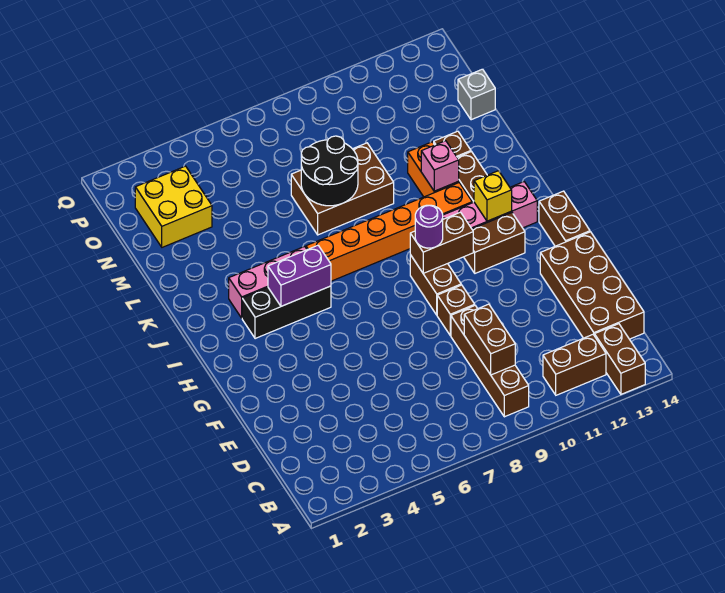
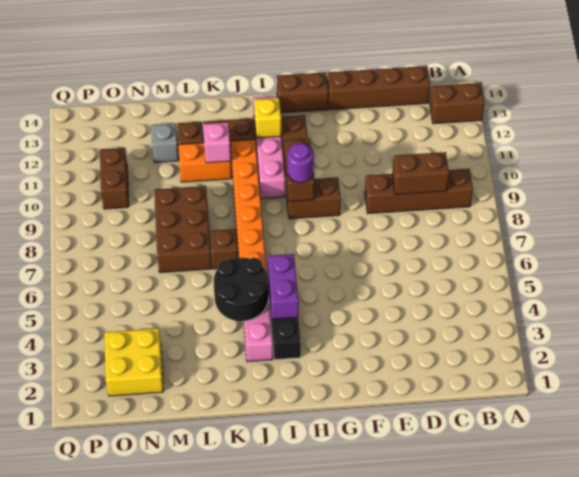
brown 1x2 brick [543,335,606,395] -> brown 1x2 brick moved to [100,148,129,209]
brown 2x4 brick [540,232,644,339] -> brown 1x4 brick [327,66,430,110]
brown 1x1 brick [437,285,475,335] -> brown 1x1 brick moved to [210,229,238,269]
black 2x2 round brick [301,136,358,206] -> black 2x2 round brick moved to [214,258,269,321]
grey 1x1 brick [458,69,495,120] -> grey 1x1 brick moved to [151,123,179,163]

